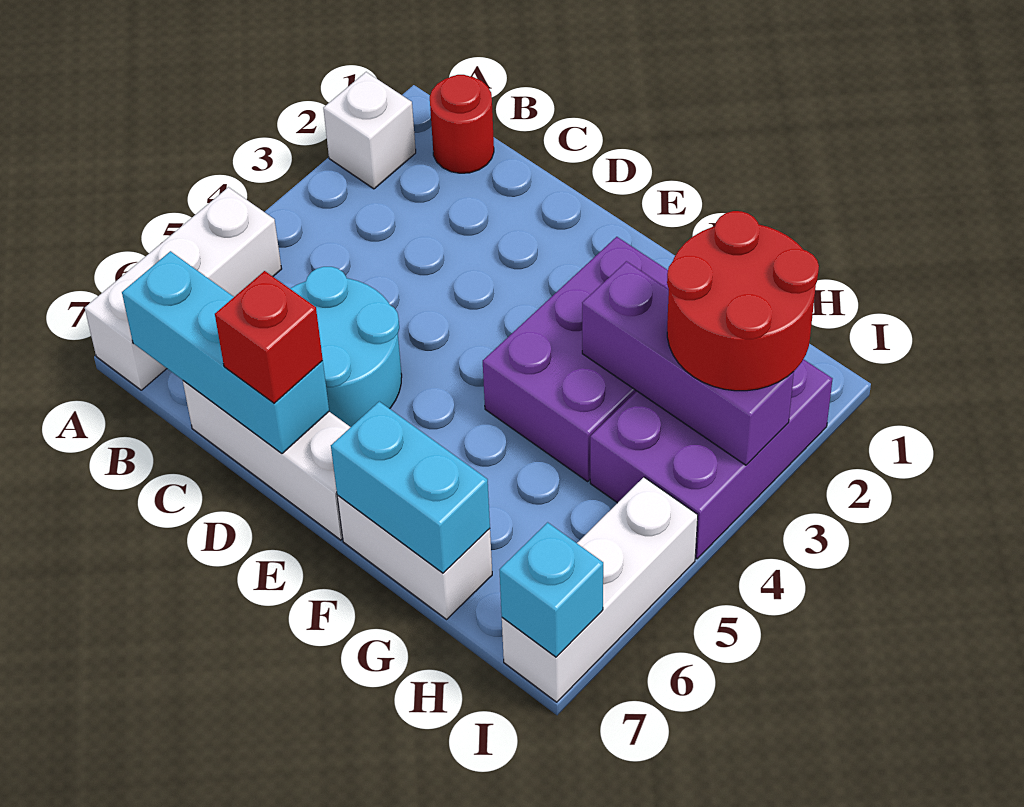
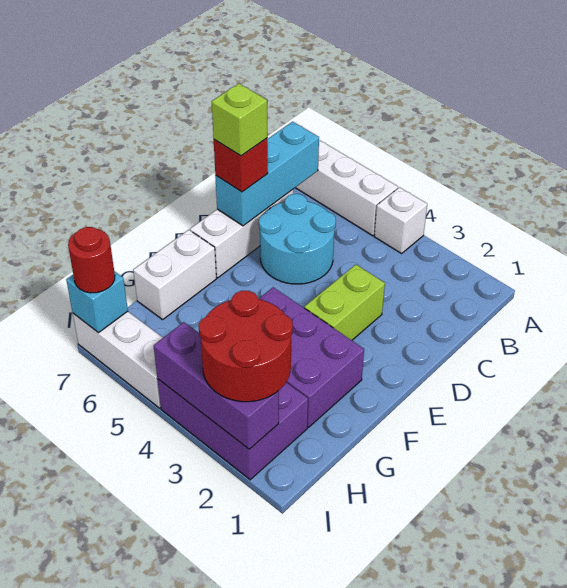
white 1x1 brick [323,72,416,189] -> white 1x1 brick moved to [374,187,427,254]
red 1x1 round brick [430,75,494,173] -> red 1x1 round brick moved to [68,227,115,293]
none -> lime 1x2 brick [304,265,385,340]
none -> lime 1x1 brick [212,84,267,156]
cyan 1x2 brick [331,401,490,573] -> none
purple 1x3 brick [582,261,794,465] -> purple 1x3 brick turned to [154,322,279,449]

